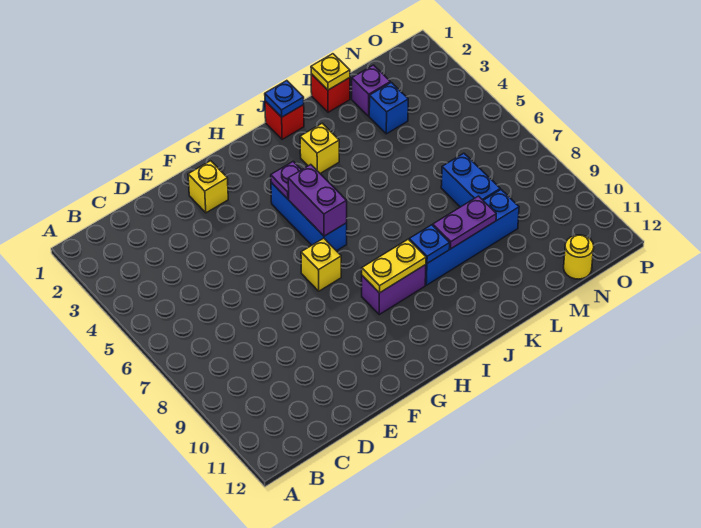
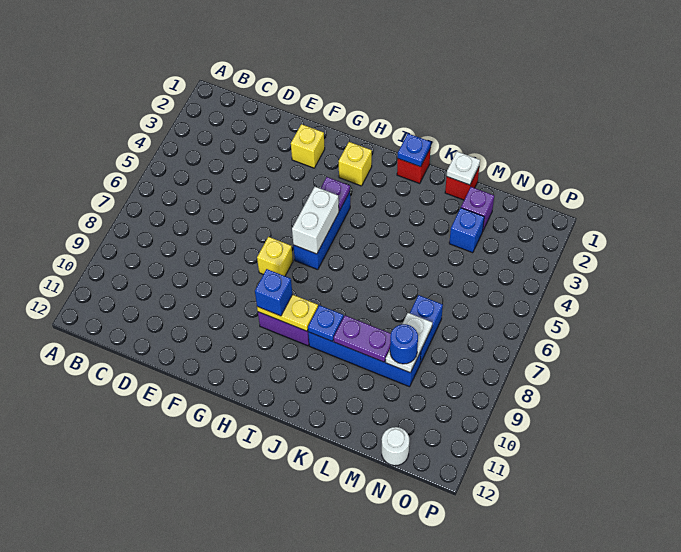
purple 1x2 brick [288,165,347,236] -> white 1x2 brick [292,187,339,254]
none -> blue 1x1 brick [255,269,293,316]
yellow 1x1 brick [300,123,339,173] -> yellow 1x1 brick moved to [338,142,372,186]
yellow 1x1 plate [311,54,350,90] -> white 1x1 plate [447,151,480,185]
none -> white 1x2 plate [386,313,432,373]
none -> blue 1x1 round brick [390,324,418,364]
yellow 1x1 round brick [564,235,594,279] -> white 1x1 round brick [382,427,409,466]

